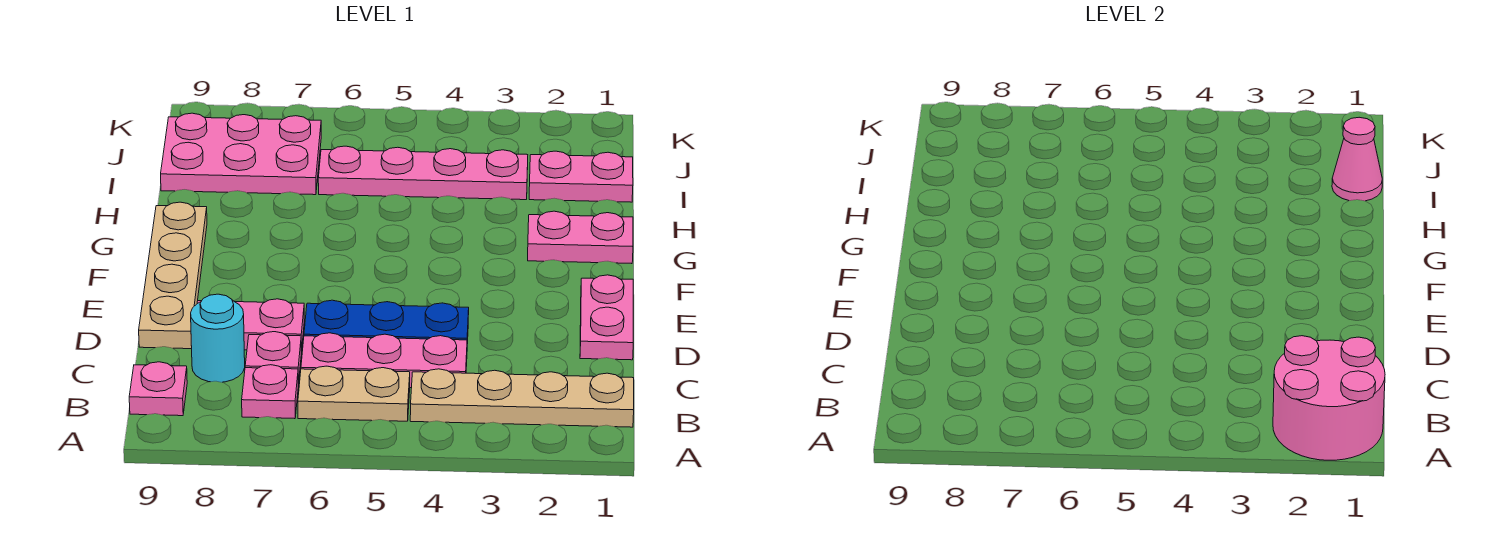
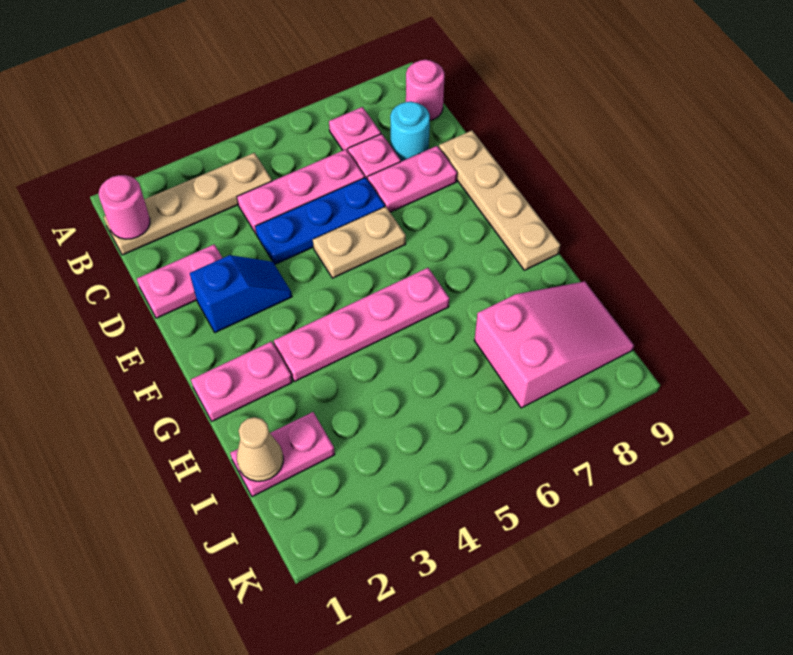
pink 2x2 round brick [1273,336,1385,460] -> pink 1x1 round brick [99,175,150,239]
tan 1x2 plate [298,366,410,421] -> tan 1x2 plate moved to [313,207,406,278]
pink 1x1 plate [129,362,187,416] -> pink 1x1 round brick [406,60,445,121]
pink 1x2 plate [580,275,633,360] -> pink 1x2 plate turned to [137,244,222,318]
none -> blue 1x2 slope [190,255,292,333]
pink 1x1 cone [1332,117,1382,201] -> tan 1x1 cone [237,417,283,481]
pink 1x4 plate [318,146,528,200] -> pink 1x4 plate moved to [274,268,449,382]
pink 2x3 plate [161,113,321,195] -> pink 2x3 slope [474,281,634,408]

